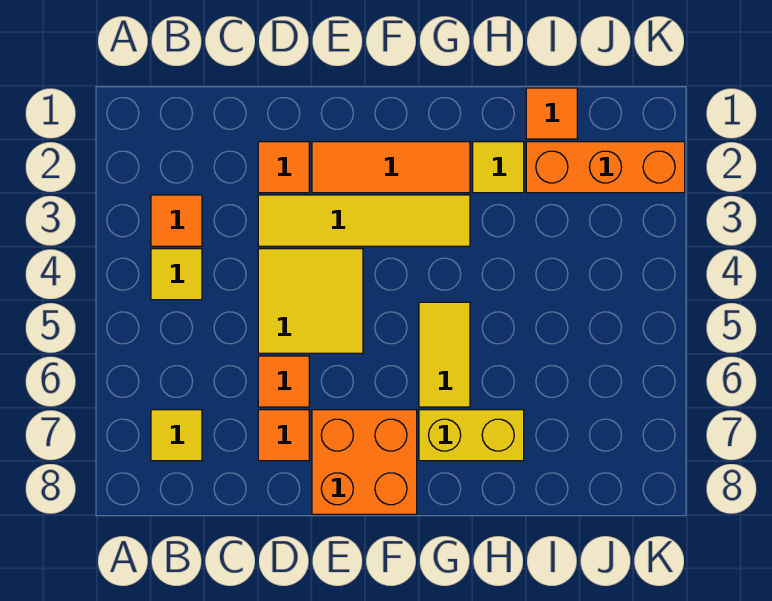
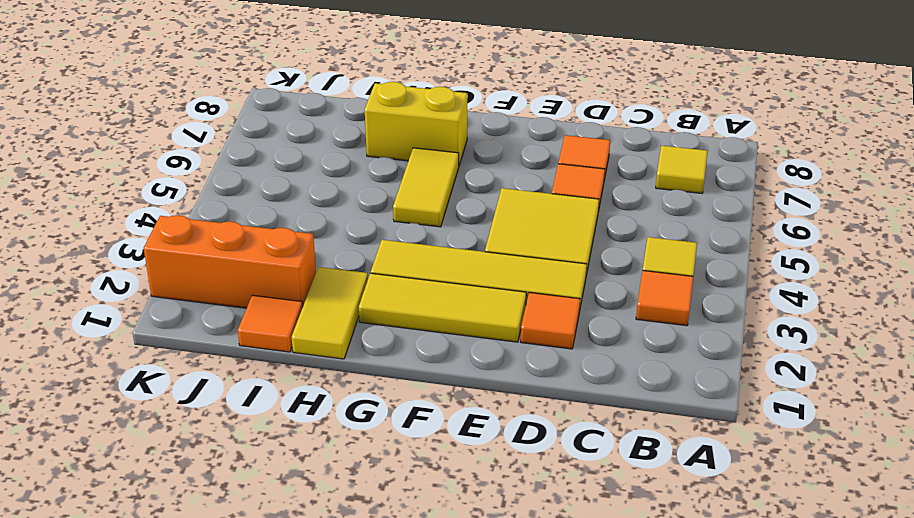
orange 1x3 tile [312,142,470,193] -> yellow 1x3 tile [359,273,526,342]
orange 2x2 brick [312,410,417,514] -> none
yellow 1x1 tile [473,142,524,193] -> yellow 1x2 tile [292,267,368,359]

